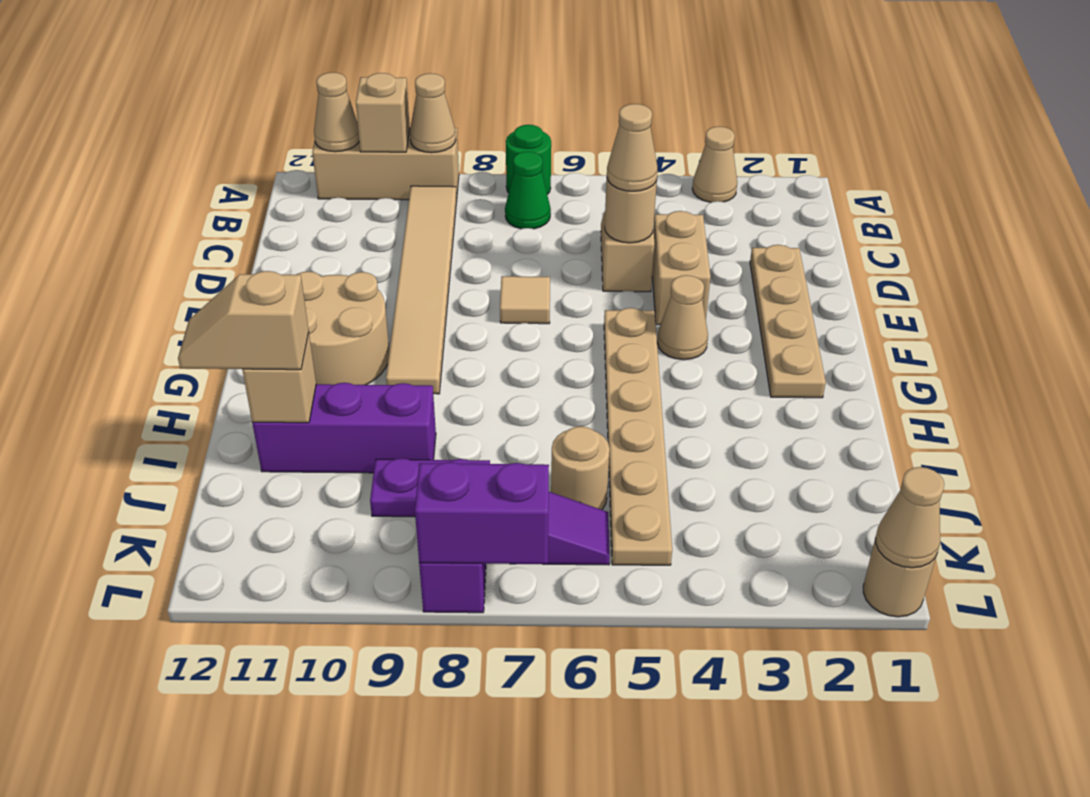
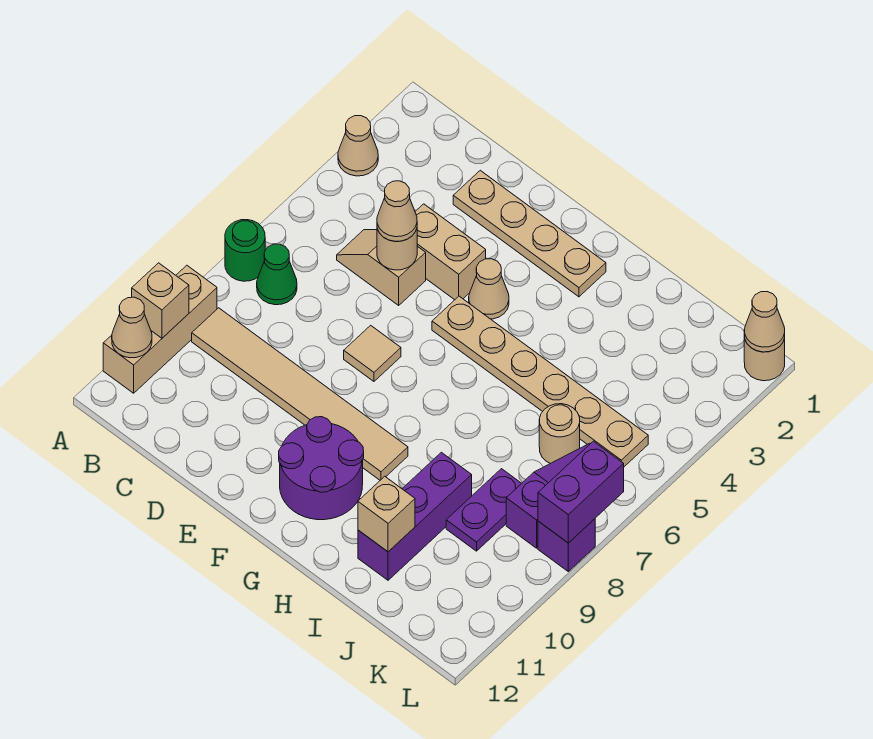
tan 1x1 cone [410,73,456,153] -> none
tan 2x2 round brick [296,272,389,385] -> purple 2x2 round brick [279,417,364,520]
tan 1x2 slope [178,271,309,370] -> none

